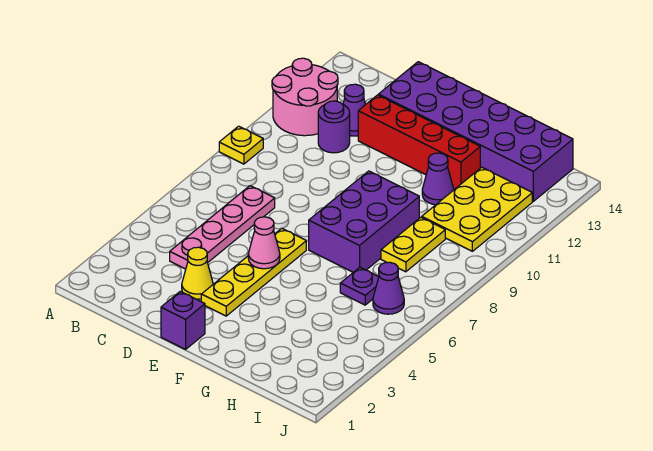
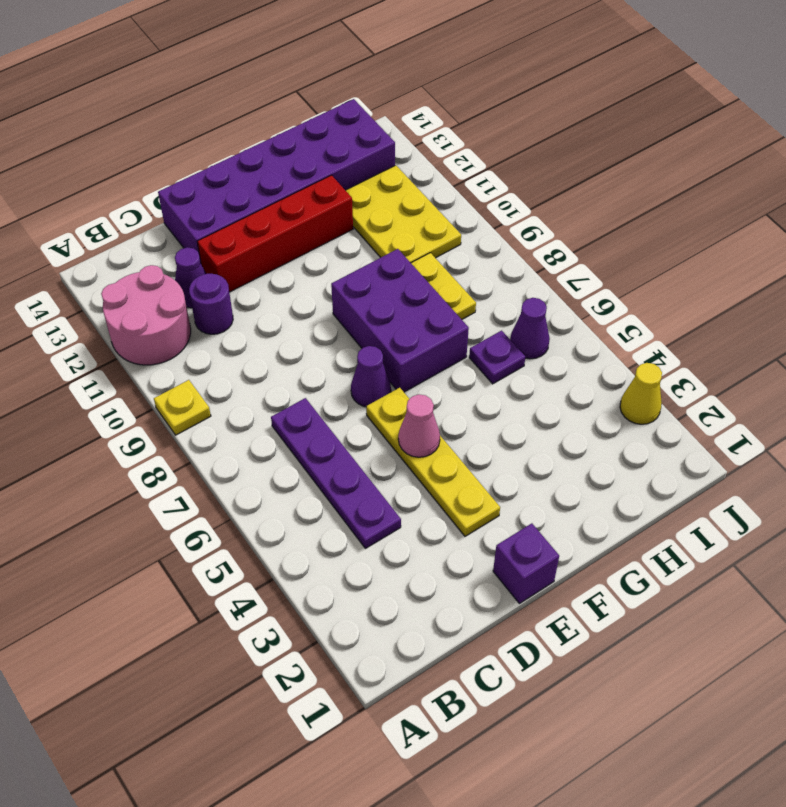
pink 1x4 plate [170,186,275,269] -> purple 1x4 plate [271,398,401,548]
yellow 1x1 cone [182,247,213,299] -> yellow 1x1 cone moved to [620,363,662,424]
purple 1x1 cone [422,153,454,205] -> purple 1x1 cone moved to [351,346,391,407]

